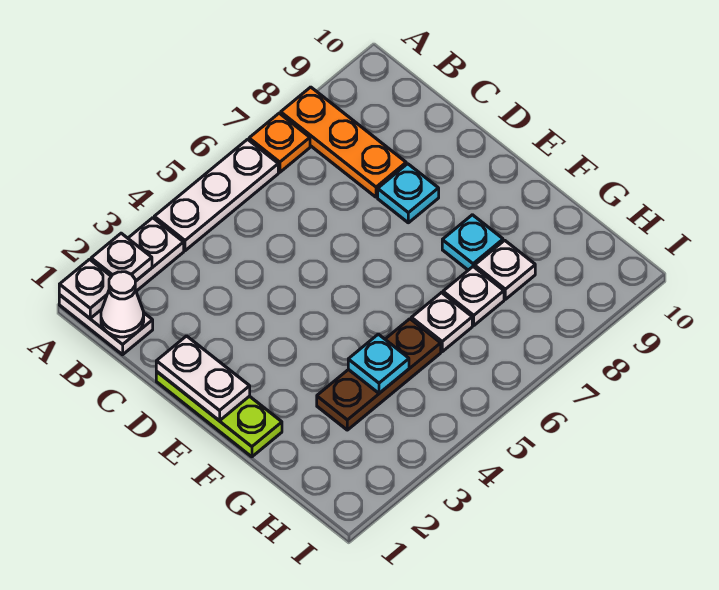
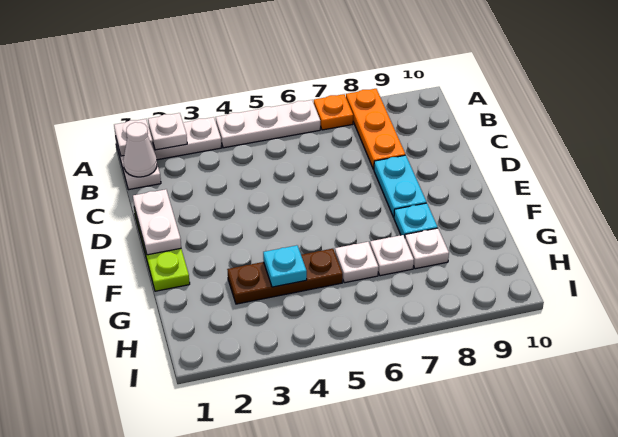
cyan 1x1 plate [378,164,439,223] -> cyan 1x2 plate [374,155,427,217]

